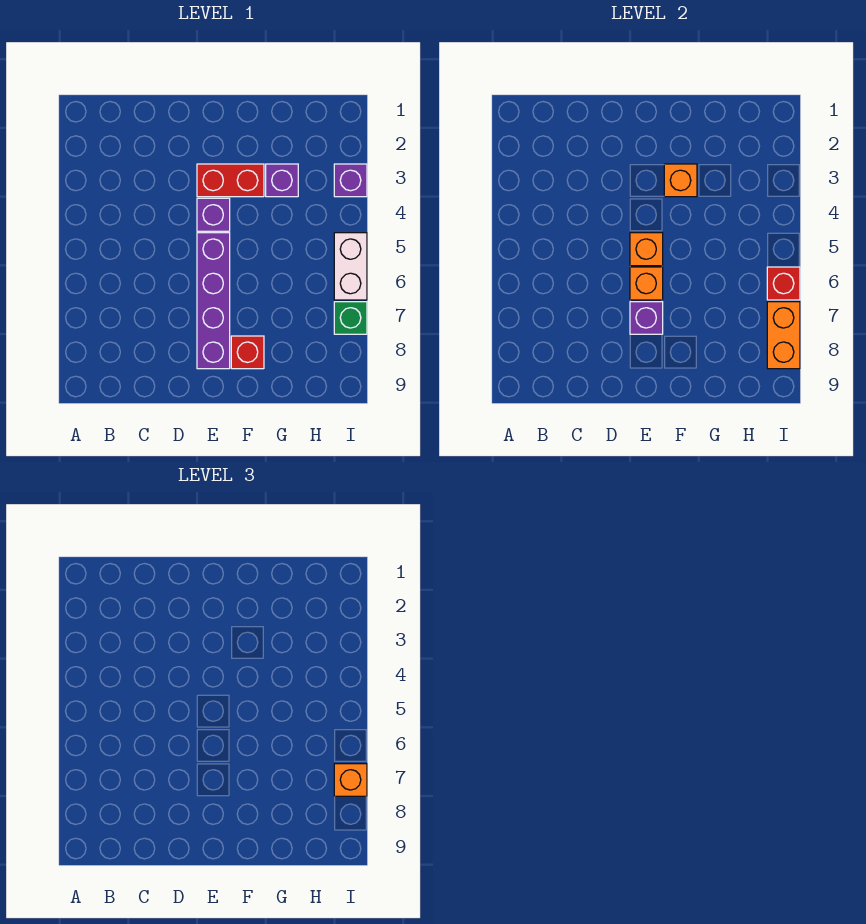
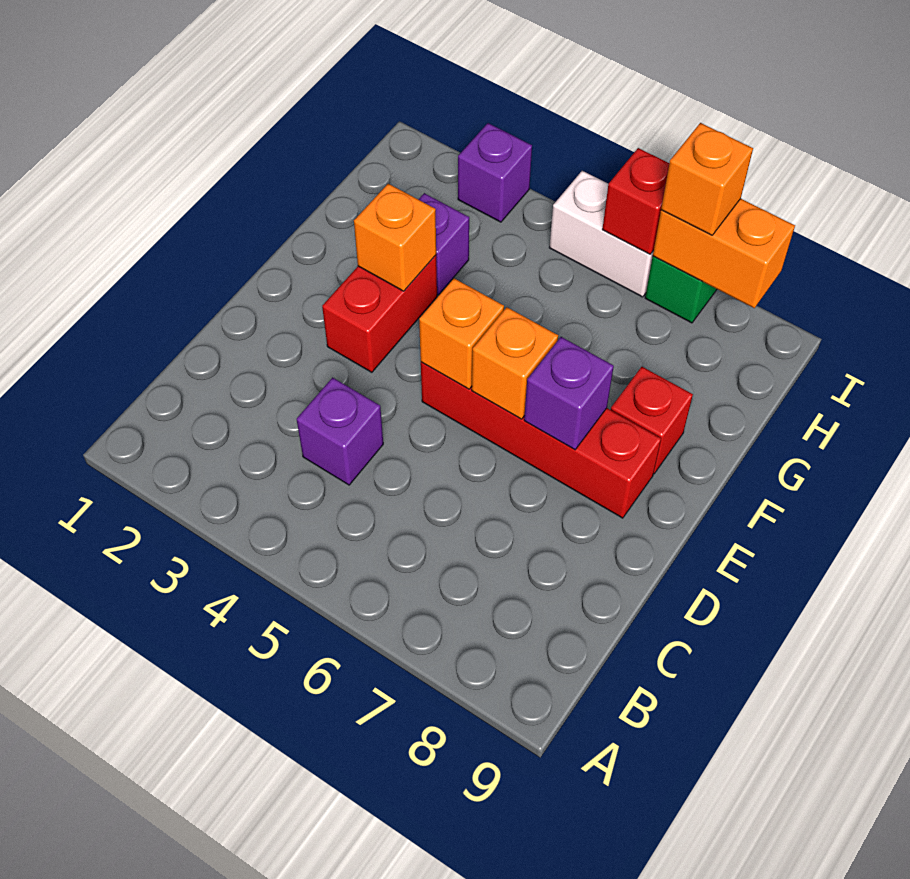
purple 1x1 brick [197,198,230,231] -> purple 1x1 brick moved to [297,378,383,485]
purple 1x4 brick [197,233,230,369] -> red 1x4 brick [421,362,661,518]

